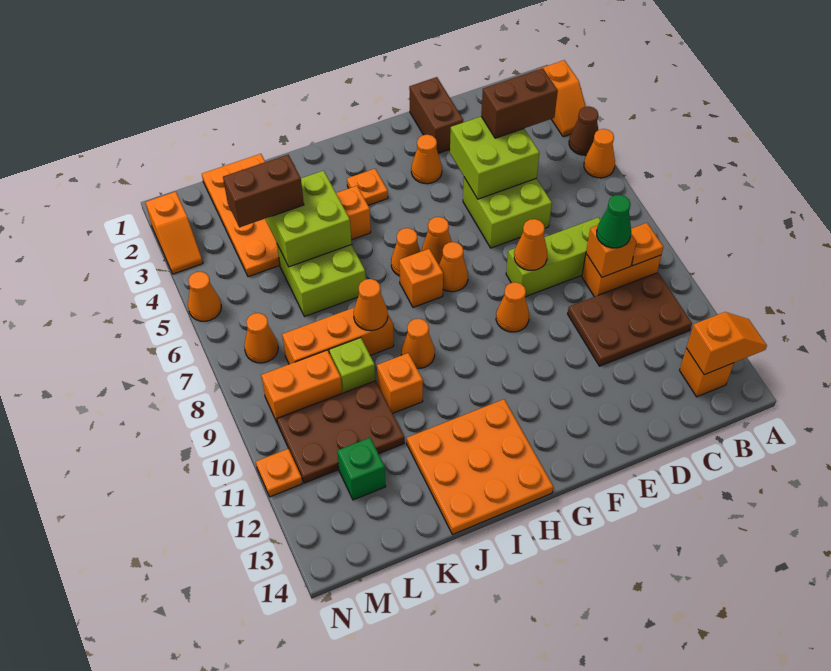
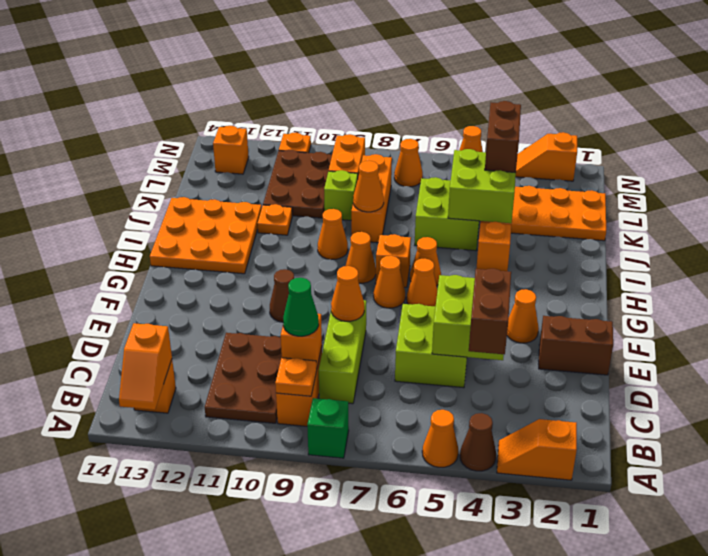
orange 1x1 cone [496,282,529,332] -> orange 1x1 cone moved to [346,232,376,283]
none -> brown 1x1 cone [270,269,294,322]
orange 1x1 plate [347,169,388,205] -> orange 1x1 plate moved to [257,204,292,235]
orange 1x1 brick [377,353,423,413] -> orange 1x1 brick moved to [213,126,249,174]
green 1x1 brick [337,438,386,500] -> green 1x1 brick moved to [307,398,349,458]

